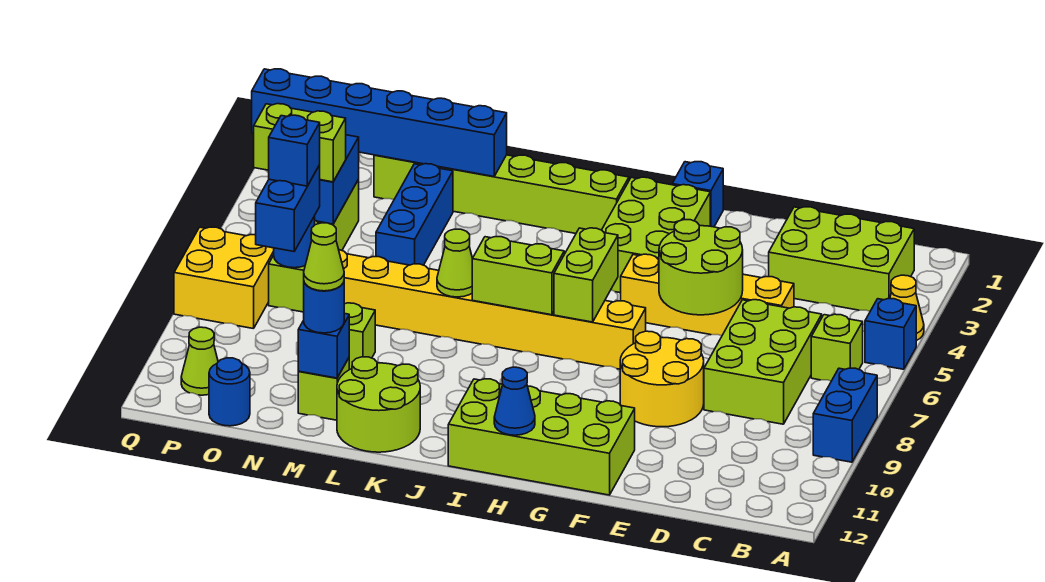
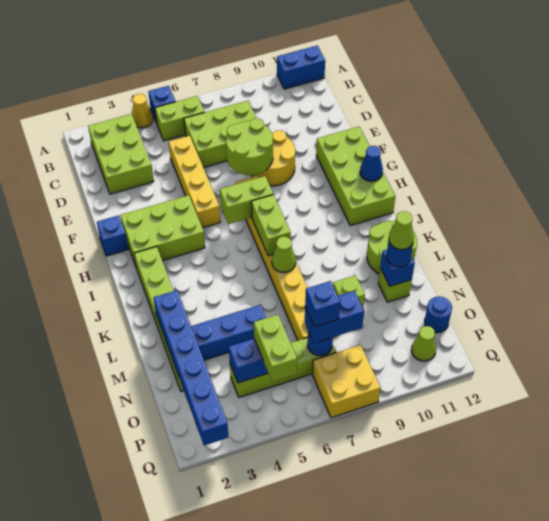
blue 1x2 brick [813,368,877,462] -> blue 1x2 brick moved to [277,46,325,89]
lime 1x1 brick [811,314,863,381] -> lime 1x2 brick [155,96,205,141]
lime 2x2 round brick [659,220,743,315] -> lime 2x2 round brick moved to [226,118,273,175]

